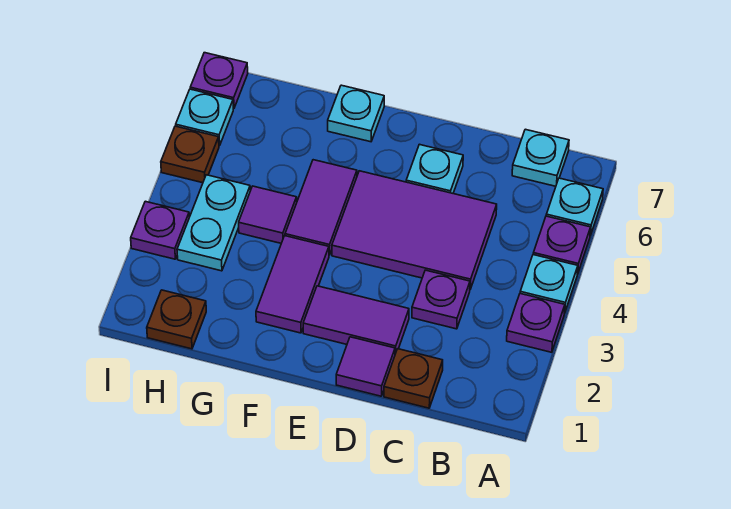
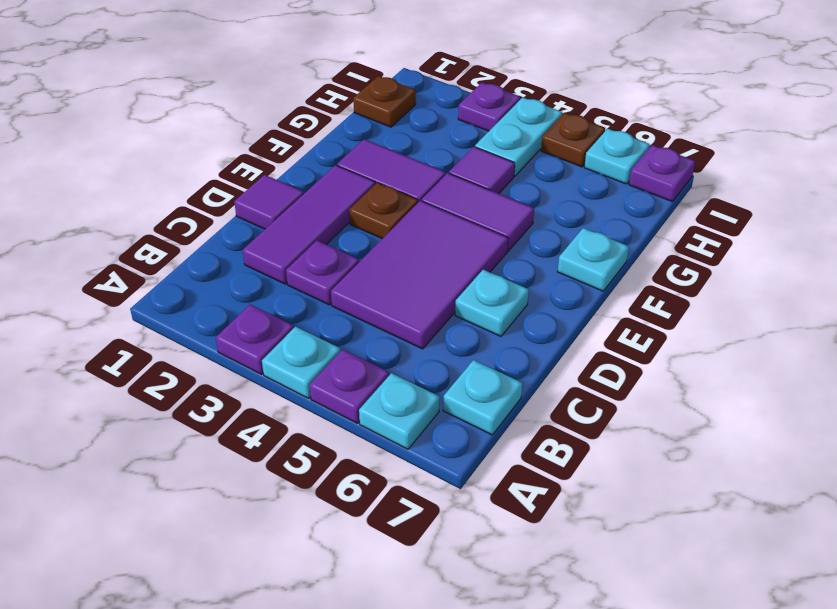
brown 1x1 plate [384,349,443,408] -> brown 1x1 plate moved to [349,183,418,239]
purple 1x2 tile [303,286,409,354] -> purple 1x3 tile [243,165,375,284]
cyan 1x2 plate [177,175,250,271] -> cyan 1x2 plate turned to [475,97,562,176]

